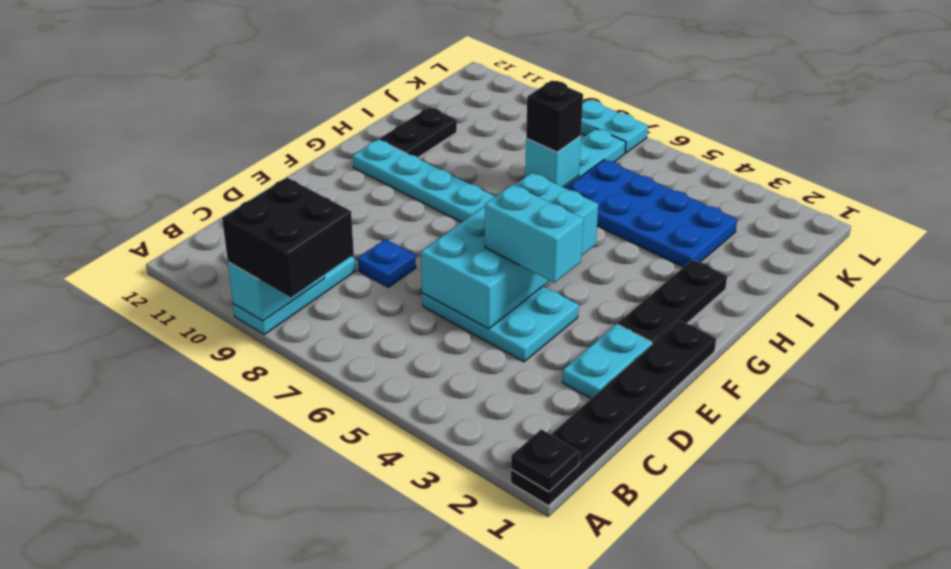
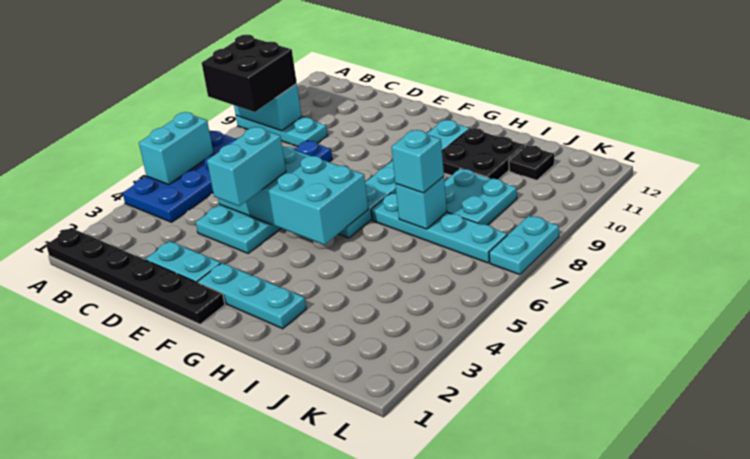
black 1x1 plate [511,429,579,491] -> black 1x1 plate moved to [509,145,554,180]
none -> cyan 1x2 brick [139,112,214,185]
black 1x3 plate [618,260,727,345] -> cyan 1x3 plate [198,263,306,329]
black 1x2 plate [380,107,457,157] -> black 2x2 plate [442,128,525,179]
blue 2x4 plate [566,159,737,267] -> blue 2x4 plate moved to [123,131,237,222]
black 1x1 brick [526,80,583,152] -> cyan 1x1 brick [392,130,444,193]
none -> cyan 2x2 plate [445,169,517,225]

